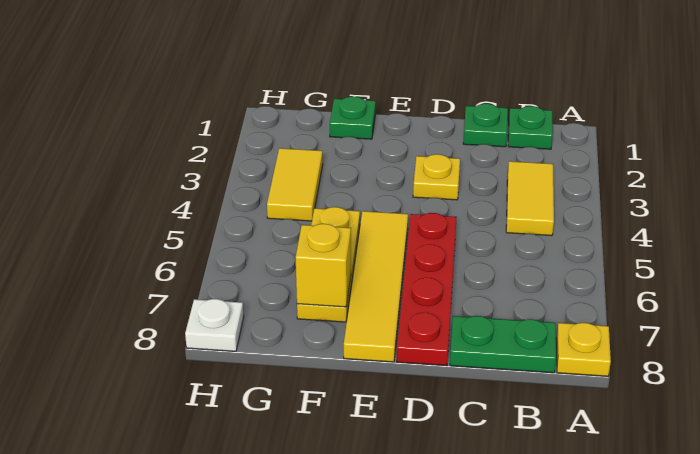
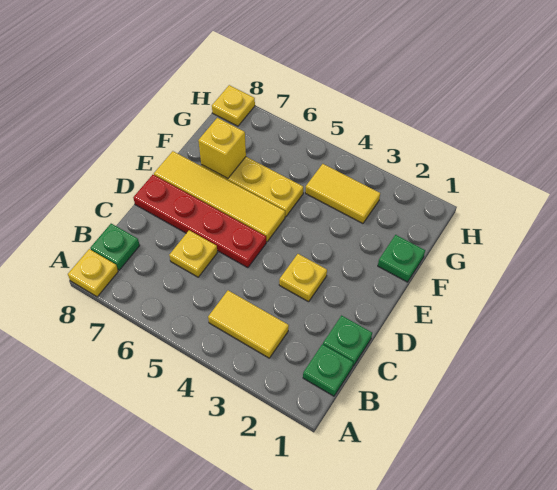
green 1x2 plate [450,316,556,373] -> green 1x1 plate [90,224,140,270]
none -> yellow 1x1 plate [169,230,218,277]
white 1x1 plate [185,299,244,351] -> yellow 1x1 plate [212,85,255,126]

